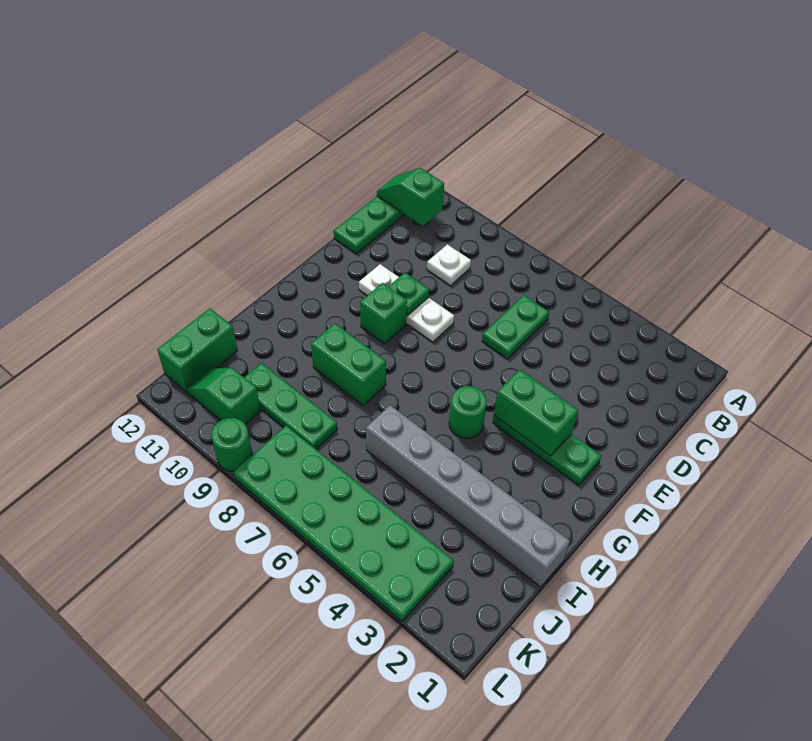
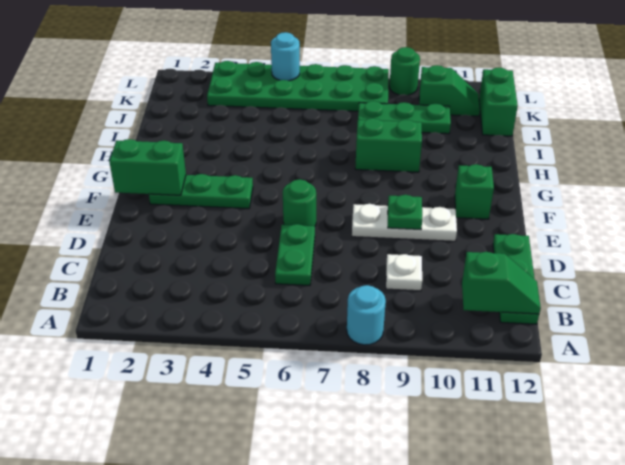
none -> cyan 1x1 round brick [347,285,386,345]
green 1x2 brick [494,370,578,456] -> green 1x2 brick moved to [109,139,186,195]
green 1x1 brick [360,283,407,344] -> green 1x1 brick moved to [455,164,494,219]
green 1x1 round brick [449,386,487,439] -> green 1x1 round brick moved to [283,179,316,226]
grey 1x6 brick [366,405,570,587] -> none
none -> cyan 1x1 round brick [271,32,300,81]

